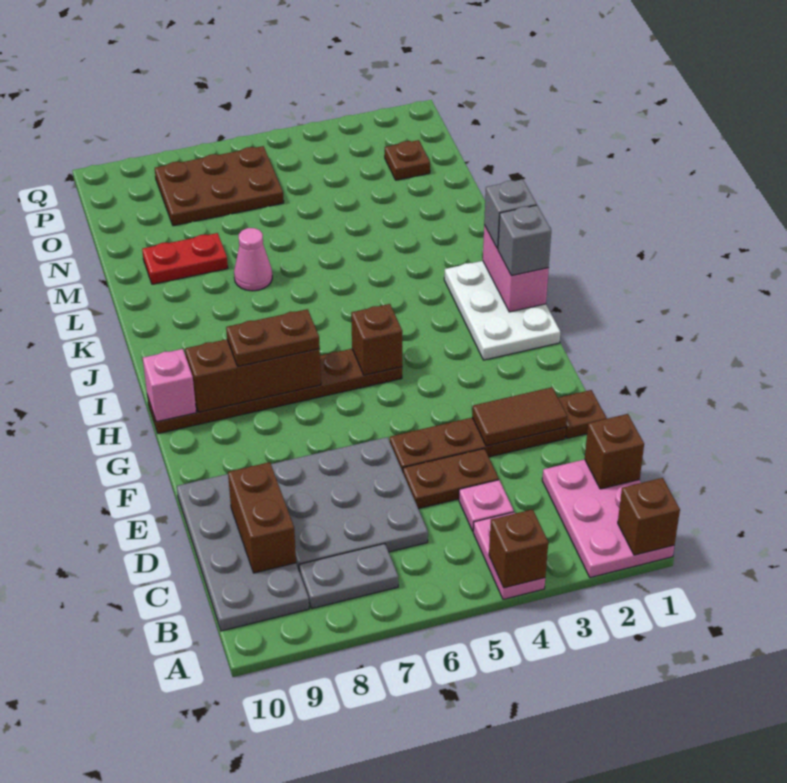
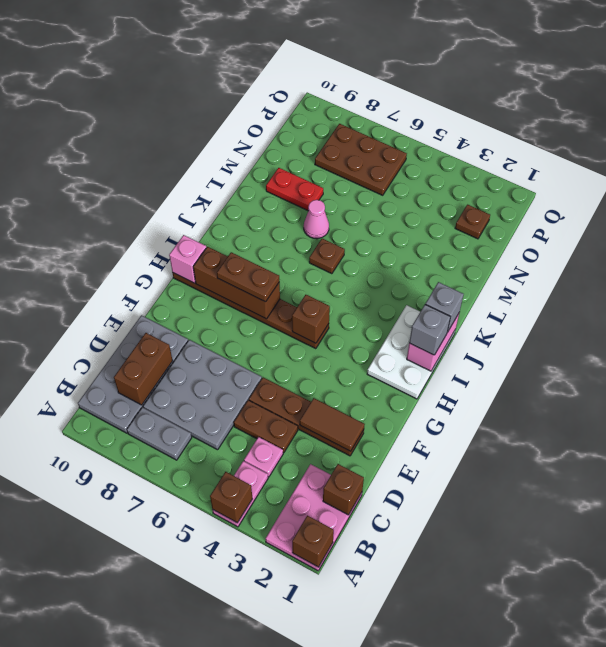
brown 1x1 plate [558,390,607,438] -> brown 1x1 plate moved to [309,239,345,274]

